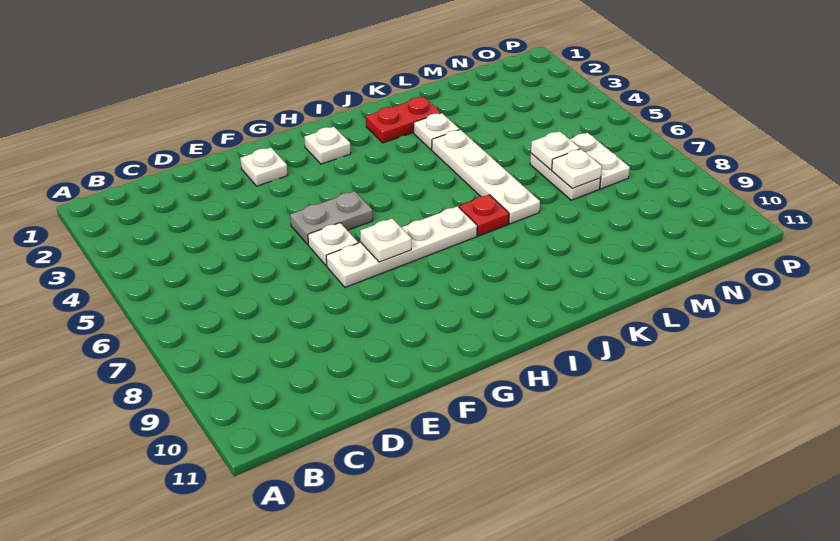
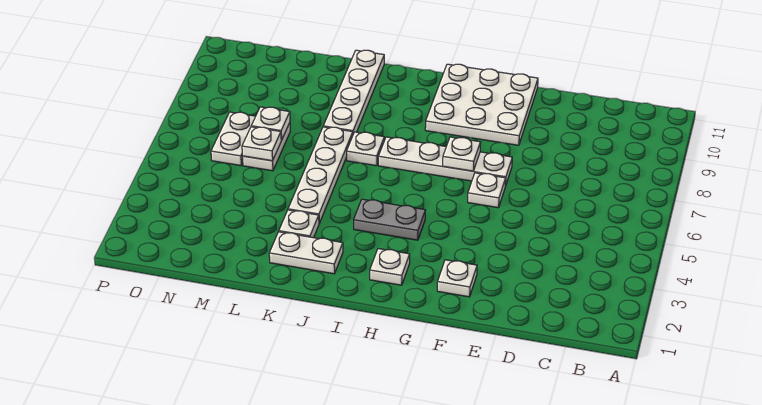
grey 1x2 plate [290,191,373,245] -> grey 1x2 plate moved to [354,199,426,240]
none -> white 3x3 plate [425,64,538,145]
red 1x2 plate [366,97,441,143] -> white 1x2 plate [269,232,343,274]
red 1x1 plate [459,195,509,236] -> white 1x1 plate [347,132,384,166]
none -> white 1x4 plate [323,50,384,134]

